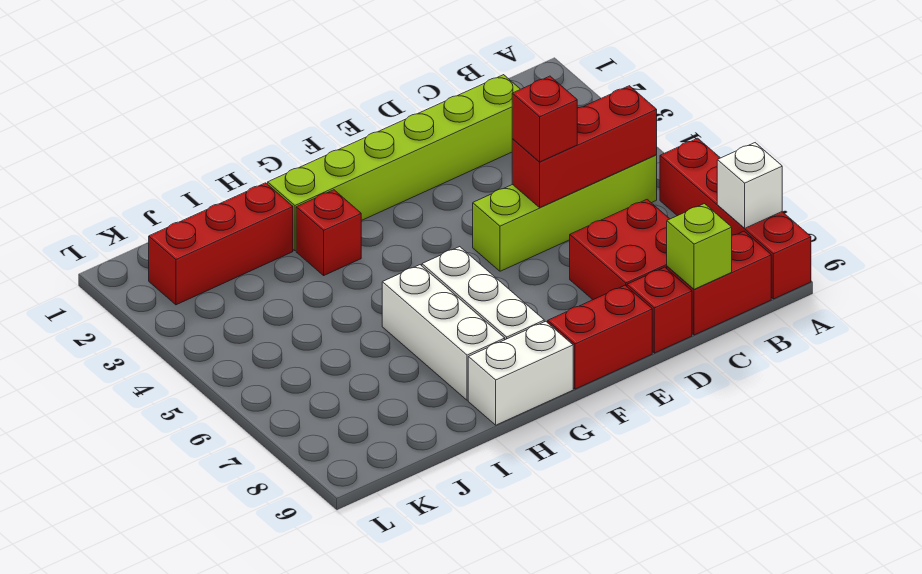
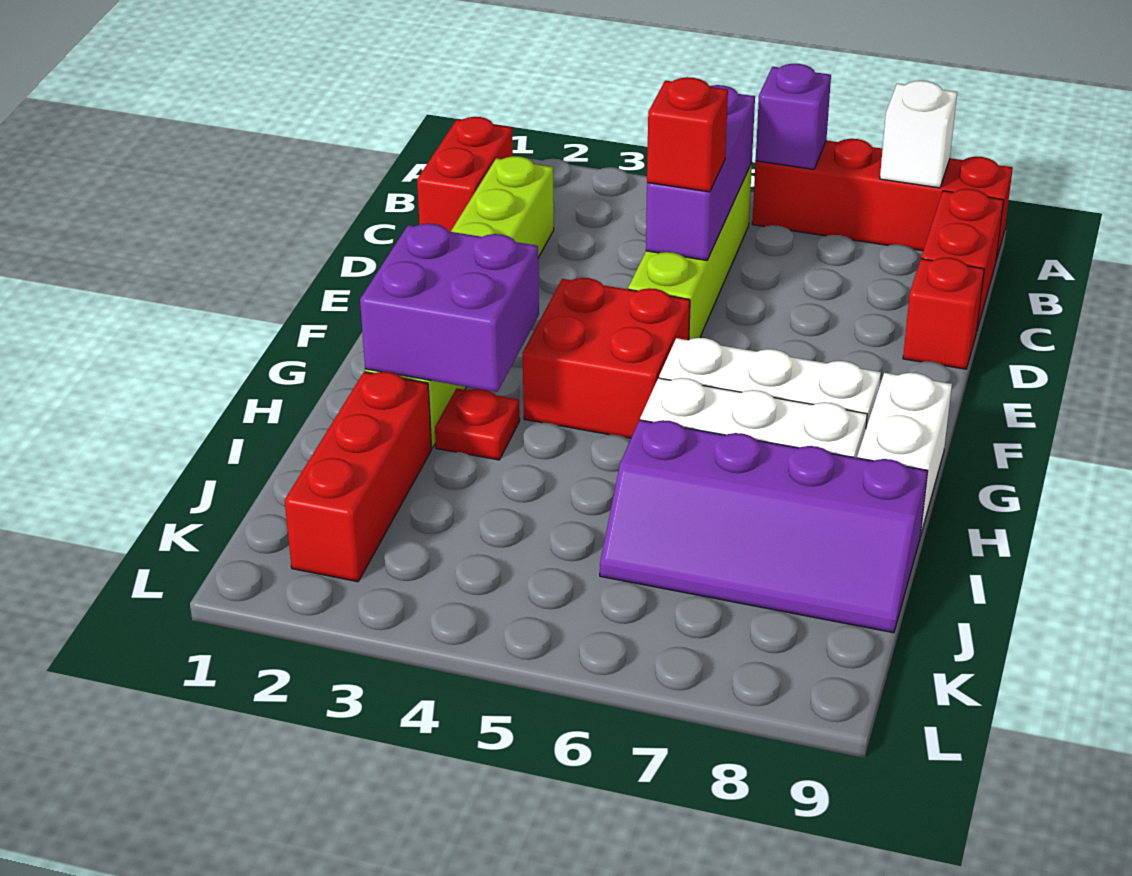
none -> purple 1x1 brick [756,64,831,169]
red 1x3 brick [512,86,657,207] -> purple 1x3 brick [646,85,755,260]
red 2x2 brick [570,200,669,300] -> red 2x2 brick moved to [522,278,690,438]
lime 1x1 brick [667,204,732,289] -> none
red 1x2 brick [548,285,652,389] -> red 1x2 brick moved to [417,117,513,232]
none -> purple 2x2 brick [360,223,539,392]
red 1x1 brick [296,190,361,275] -> red 1x1 plate [435,389,520,460]
none -> purple 2x4 slope [600,420,928,633]

